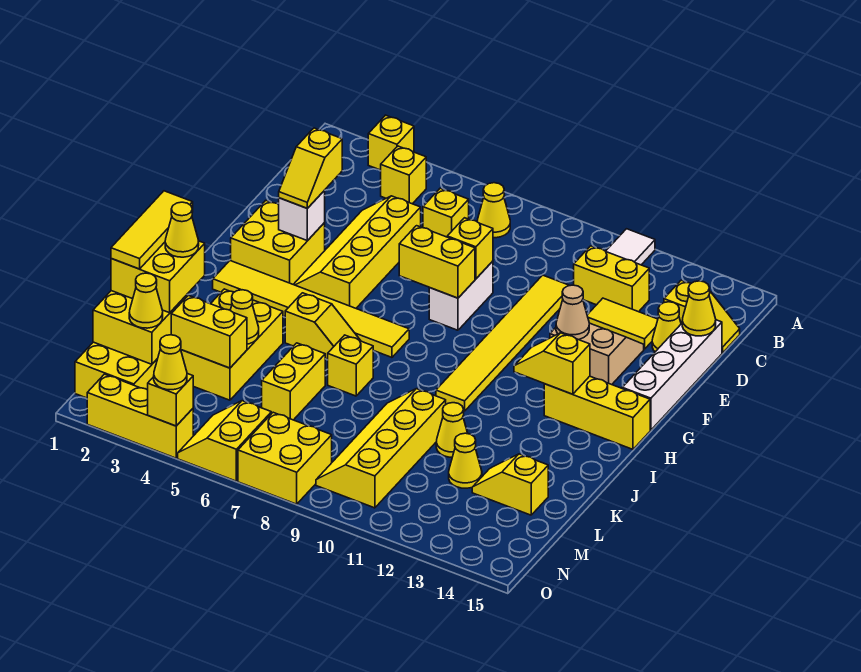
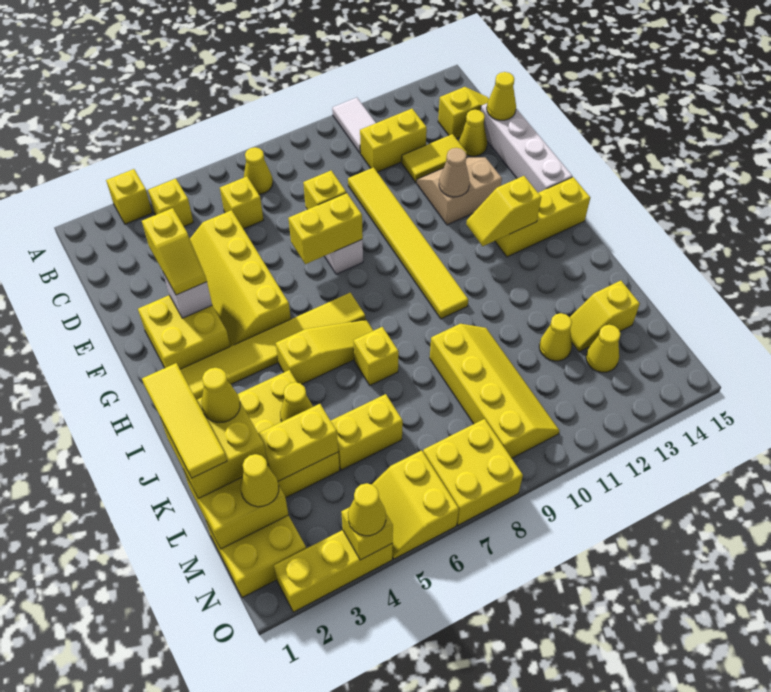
yellow 1x2 slope [285,293,361,359] -> yellow 1x3 slope [276,320,373,384]
yellow 1x2 brick [262,343,325,420] -> yellow 1x2 brick turned to [331,394,403,470]
yellow 2x4 slope [316,389,446,508] -> yellow 2x4 slope turned to [430,324,559,458]
yellow 1x1 cone [436,403,468,457] -> yellow 1x1 cone moved to [586,325,621,372]

